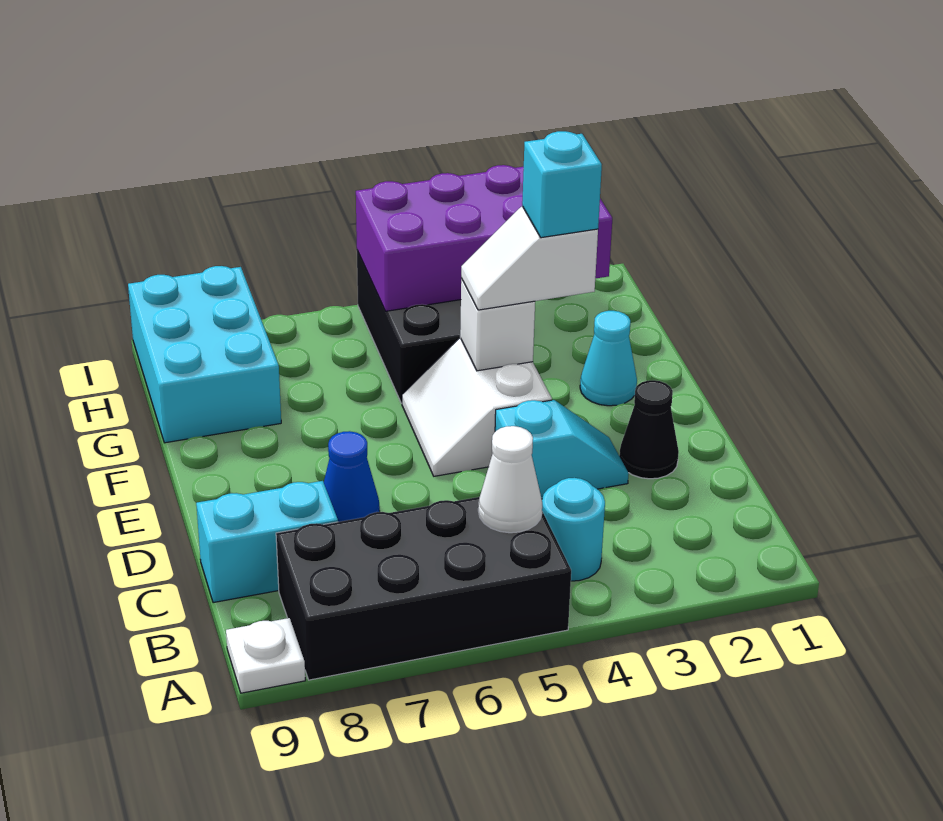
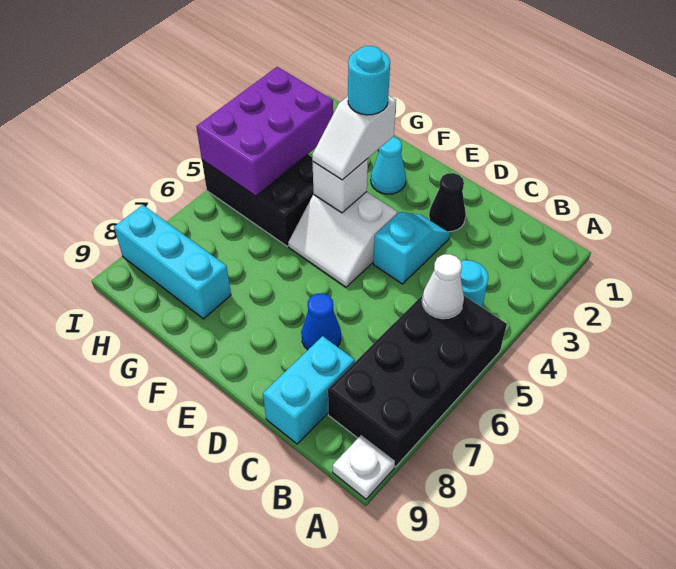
cyan 1x1 brick [522,131,602,238] -> cyan 1x1 round brick [348,46,390,115]
cyan 2x3 brick [128,266,281,443] -> cyan 1x3 brick [114,205,231,319]
purple 2x4 brick [356,165,612,311] -> purple 2x3 brick [196,67,333,196]

